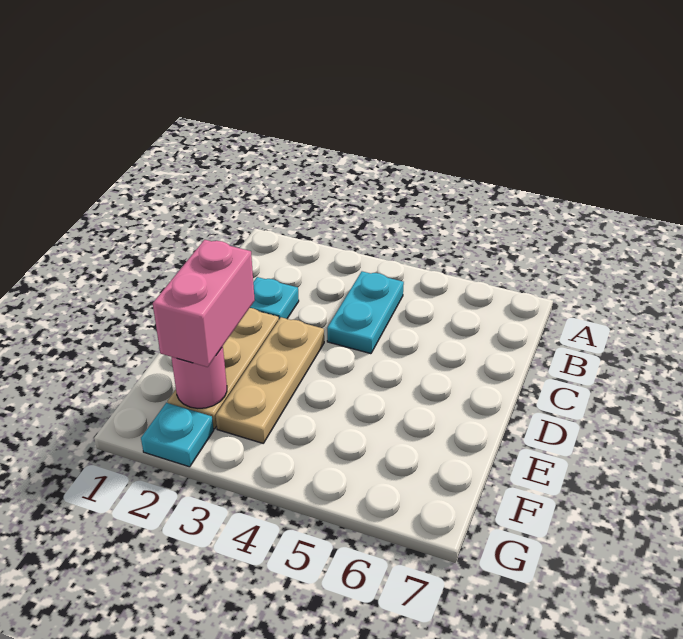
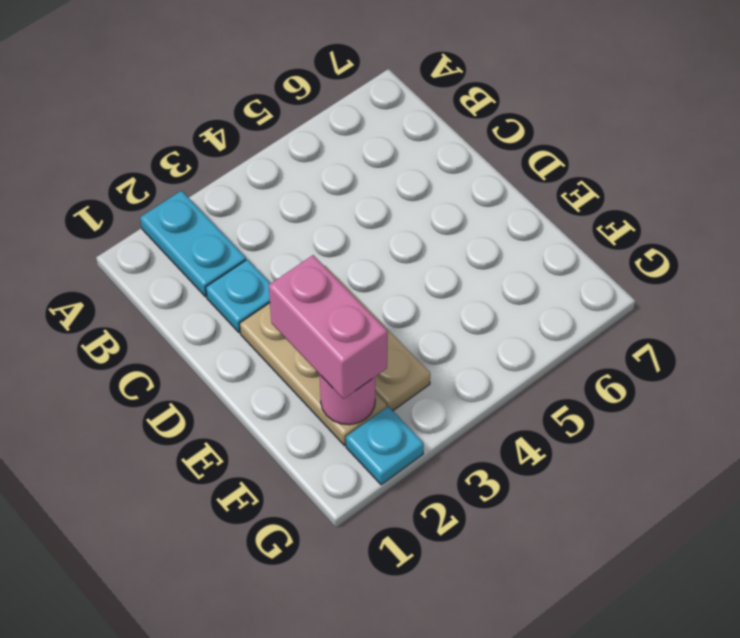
cyan 1x2 plate [327,271,404,354] -> cyan 1x2 plate moved to [140,191,246,297]

